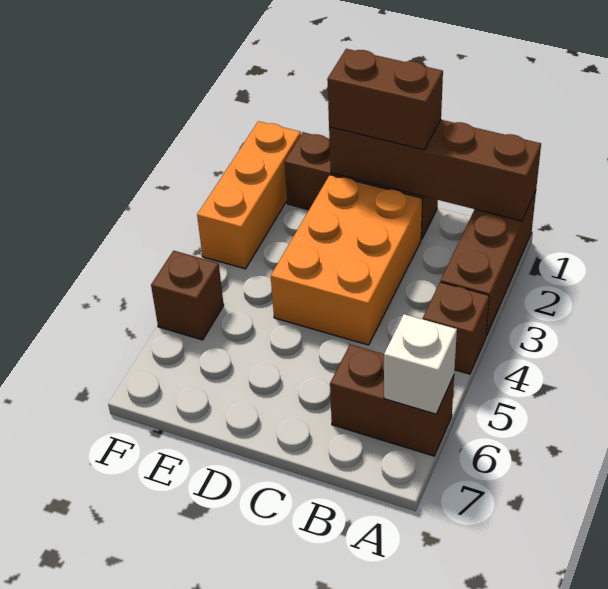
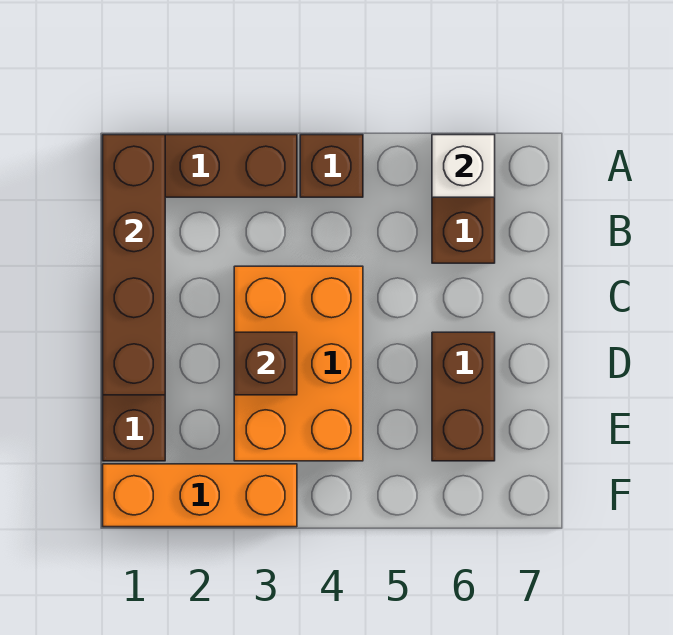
brown 1x2 brick [327,49,443,150] -> brown 1x2 brick moved to [432,332,495,461]
orange 2x3 brick [271,175,422,345] -> orange 2x3 brick turned to [234,266,363,461]
brown 1x1 brick [151,251,224,340] -> brown 1x1 brick moved to [234,332,297,395]

